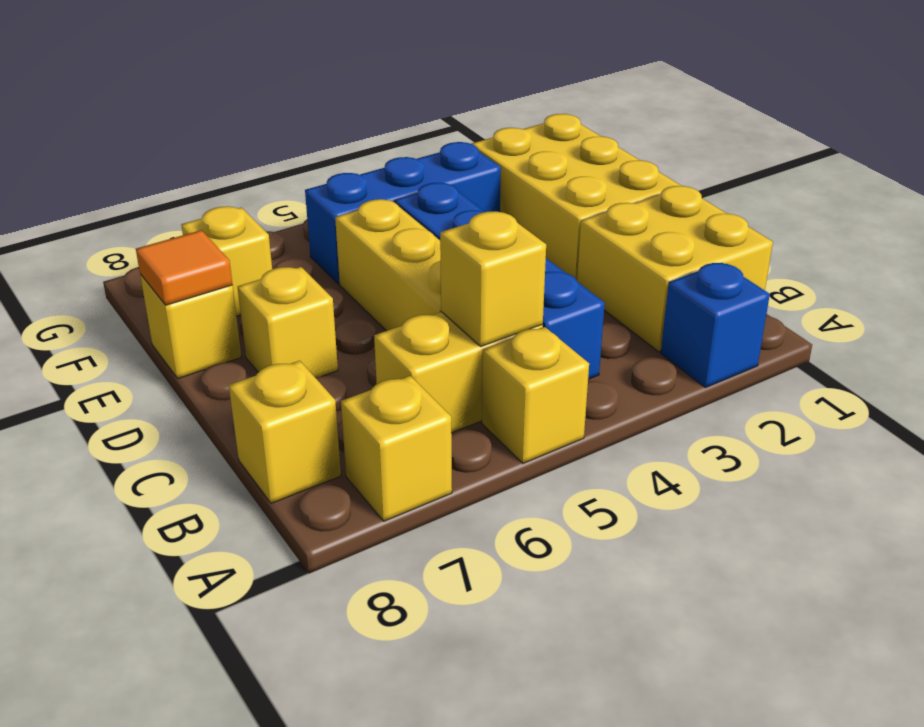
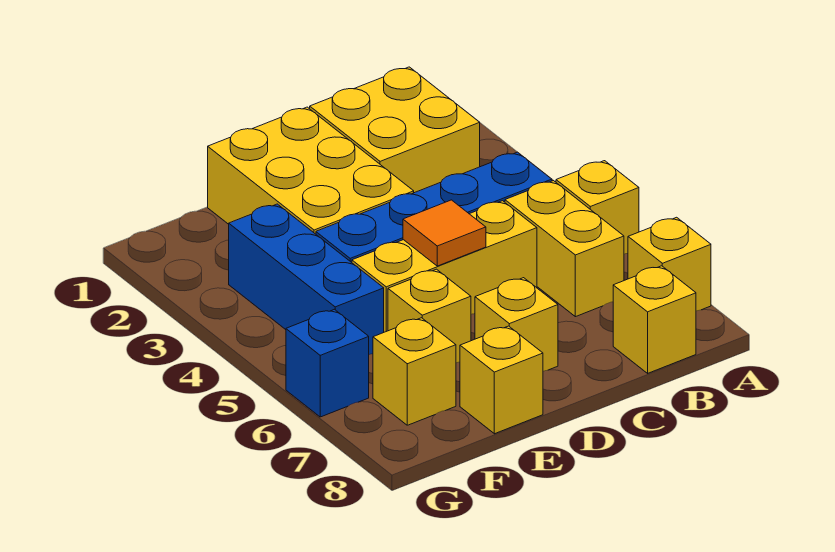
blue 1x1 brick [661,263,770,388] -> blue 1x1 brick moved to [286,309,369,417]
yellow 1x1 brick [440,211,546,346] -> yellow 1x1 brick moved to [388,269,471,363]
yellow 2x3 brick [471,114,681,280] -> yellow 2x3 brick turned to [208,107,414,234]
orange 1x1 tile [136,230,233,305] -> orange 1x1 tile moved to [403,200,486,266]

